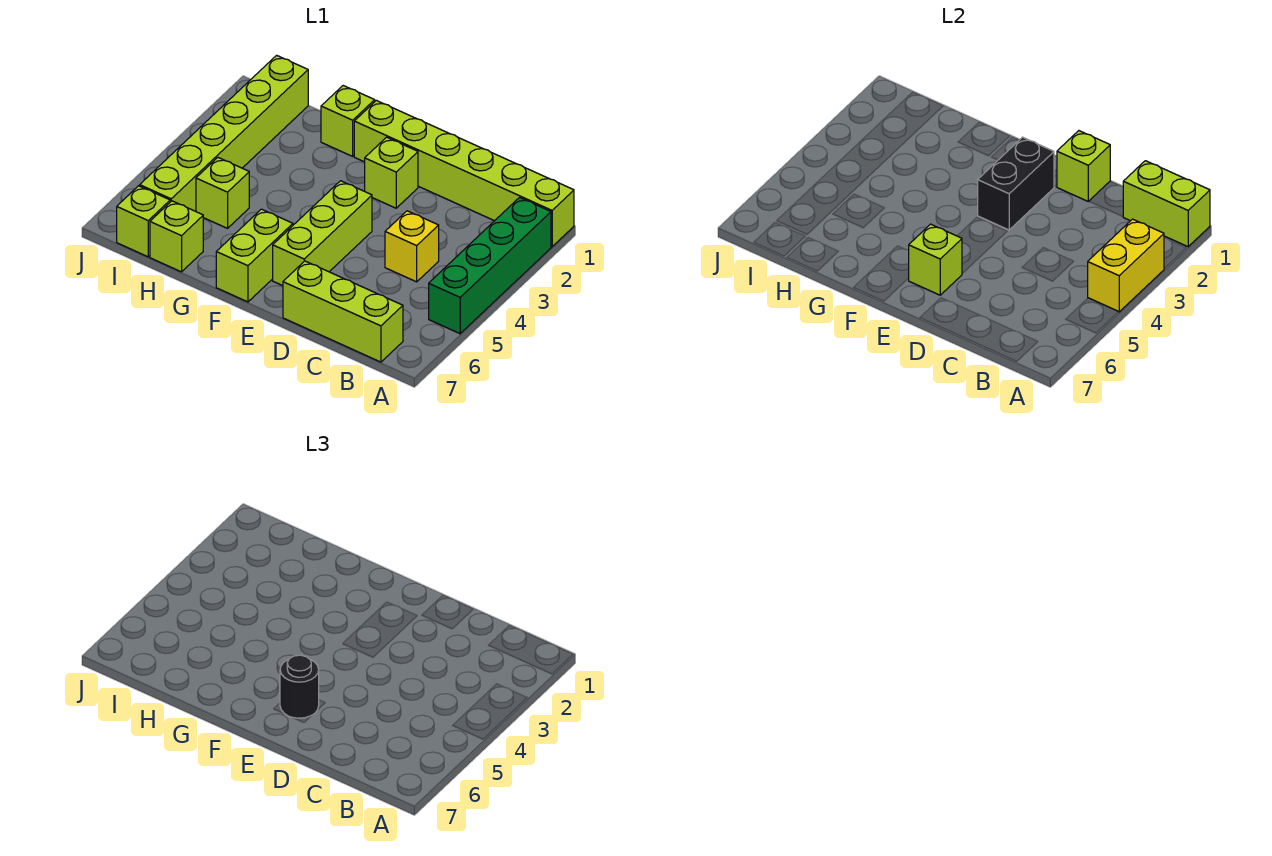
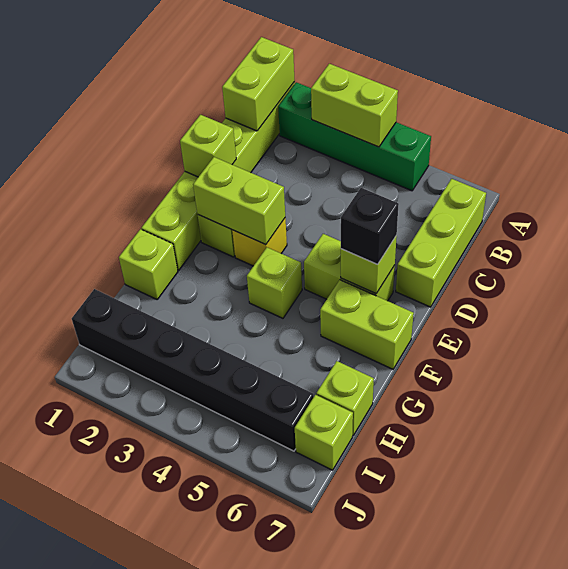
yellow 1x2 brick [1088,219,1164,312] -> lime 1x2 brick [311,64,398,147]
yellow 1x1 brick [385,211,439,282] -> yellow 1x1 brick moved to [232,218,287,266]
black 1x2 brick [978,137,1054,230] -> lime 1x2 brick [193,157,285,245]
lime 1x3 brick [273,181,372,286] -> lime 1x2 brick [304,234,395,301]
black 1x1 round brick [280,655,319,718] -> black 1x1 brick [341,188,399,264]
lime 1x1 brick [196,158,249,228] -> lime 1x1 brick moved to [247,247,302,318]
lime 1x6 brick [140,55,308,211] -> black 1x6 brick [72,289,314,451]

